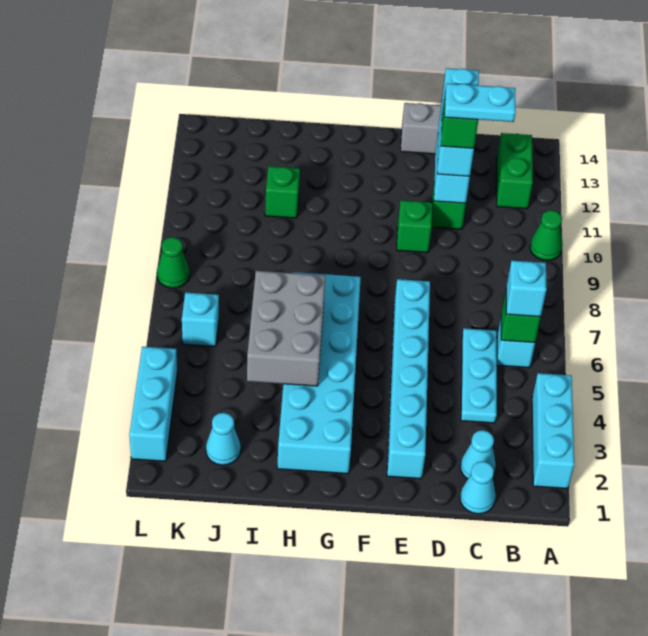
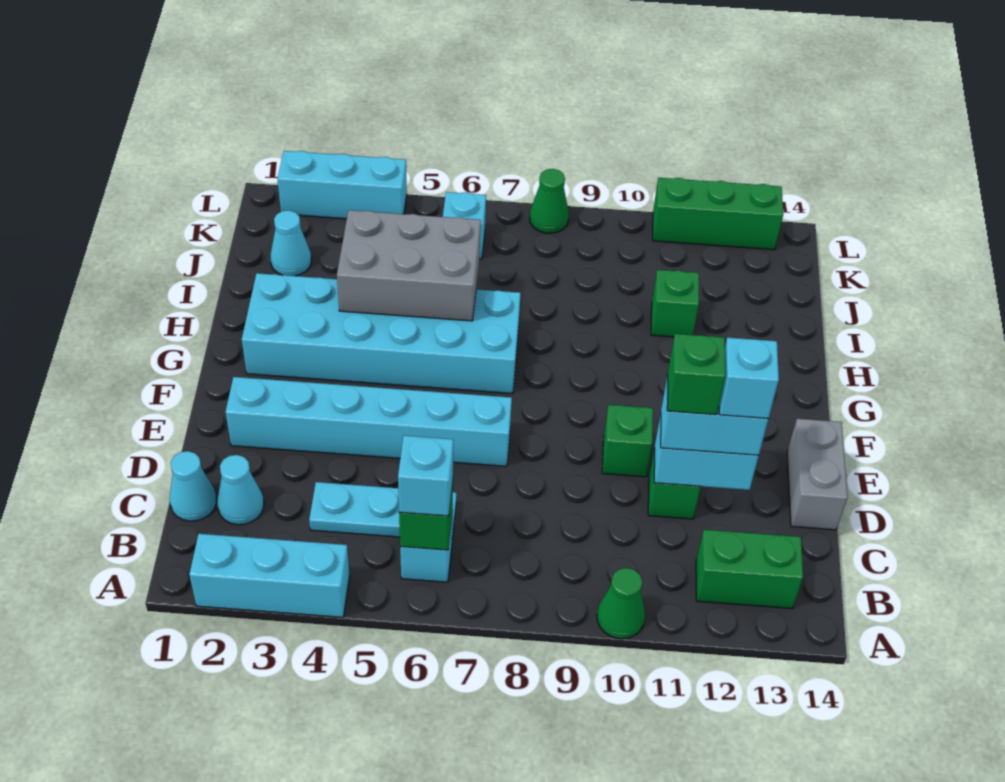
cyan 1x2 plate [445,83,516,122] -> none
none -> green 1x3 brick [653,178,783,250]

